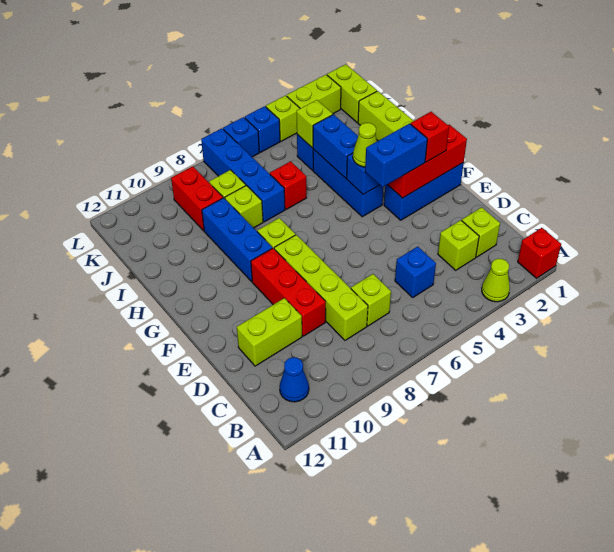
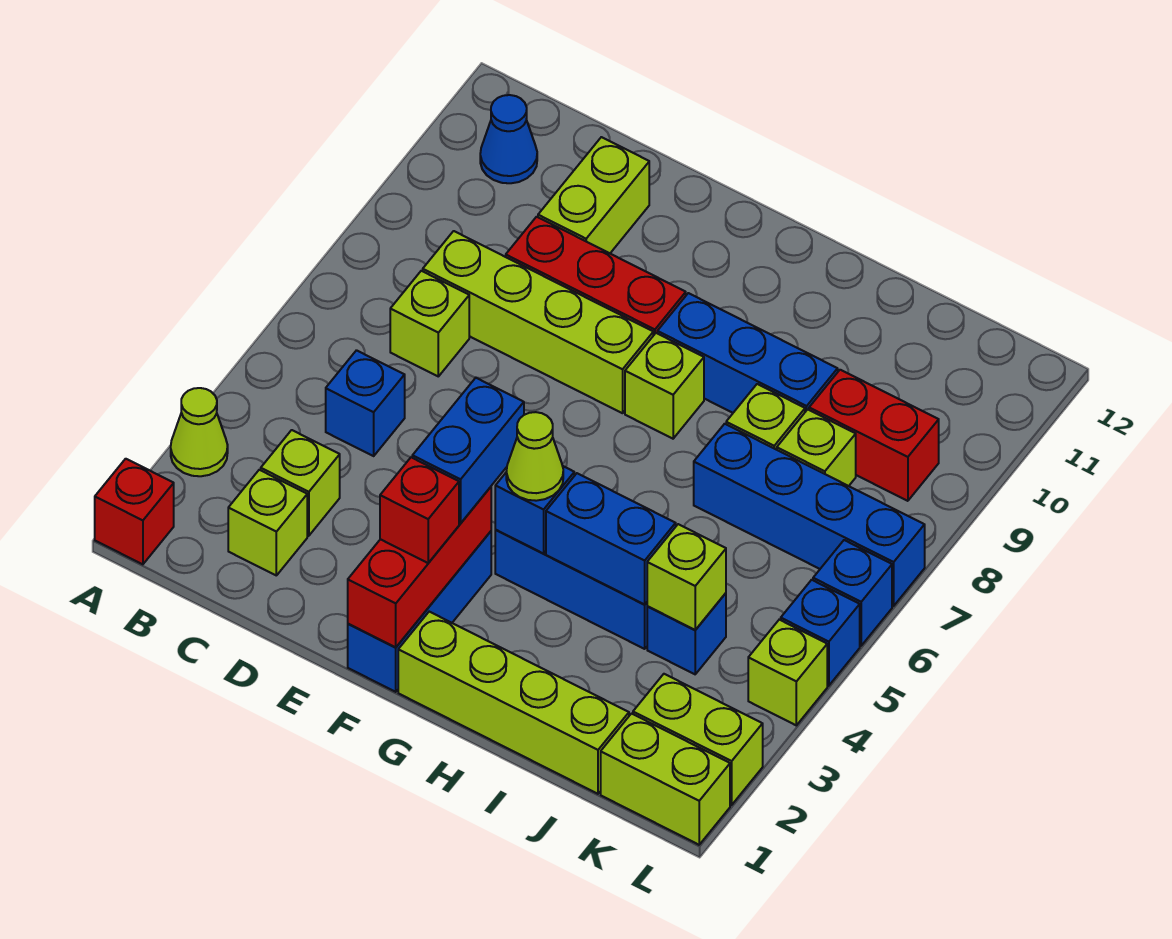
red 1x1 brick [270,161,306,210] -> none
lime 1x2 brick [287,75,341,114] -> lime 1x2 brick turned to [633,674,763,805]

